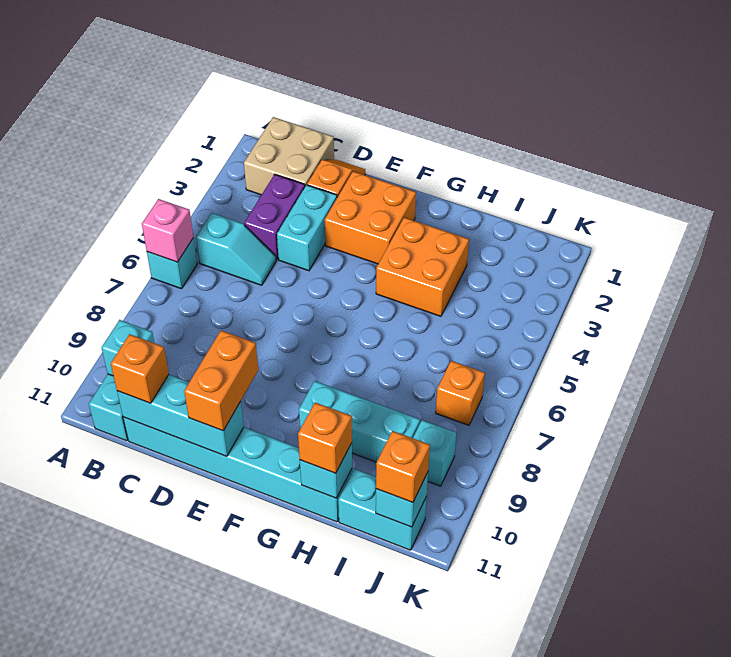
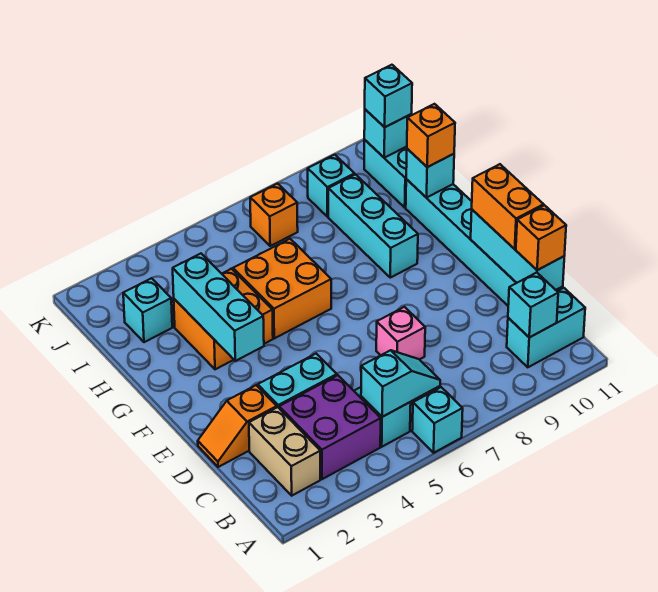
pink 1x1 brick [142,199,193,262] -> pink 1x1 brick moved to [376,307,425,359]
tan 2x2 brick [244,117,334,195] -> tan 1x2 brick [249,407,320,496]
none -> cyan 1x2 slope [361,350,440,417]
purple 1x2 brick [244,174,305,260] -> purple 2x2 brick [279,375,381,479]
orange 2x2 brick [325,171,416,264] -> orange 2x2 brick moved to [233,239,331,338]
orange 1x2 brick [184,330,258,431] -> orange 1x2 brick turned to [472,164,544,249]
none -> cyan 1x3 brick [173,254,264,361]
none -> cyan 1x1 brick [123,278,172,342]
orange 1x1 brick [376,431,430,503] -> cyan 1x1 brick [365,65,412,127]

